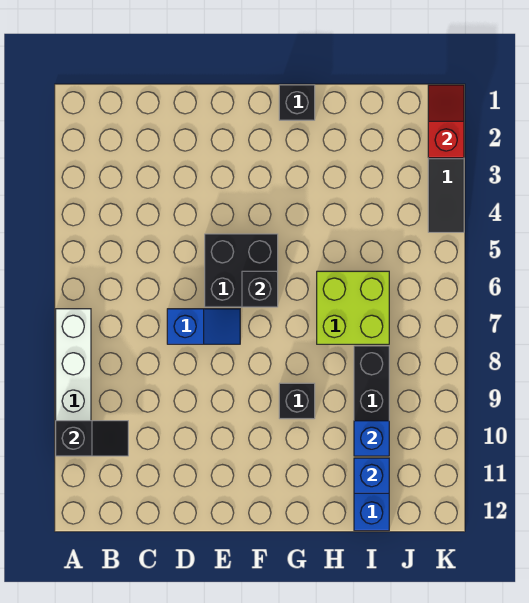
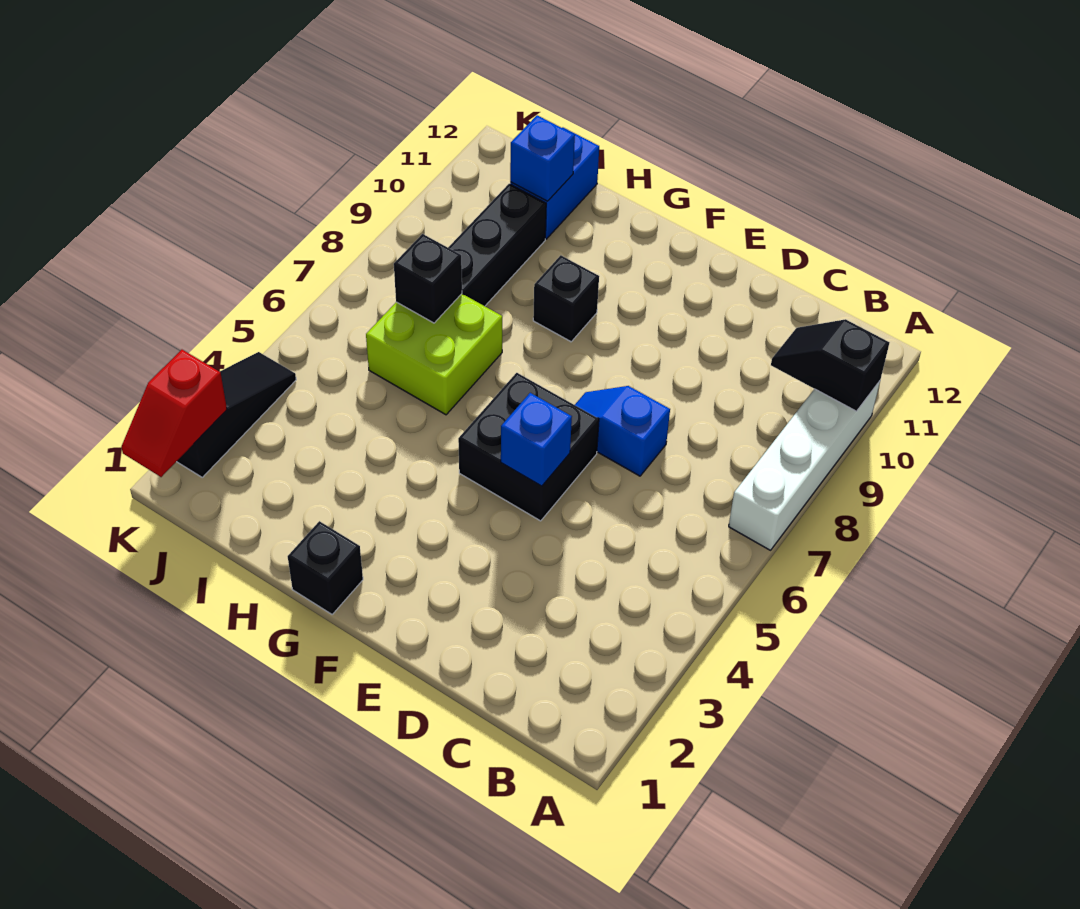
black 1x1 brick [242,271,278,307] -> black 1x1 brick moved to [394,234,462,323]
blue 1x1 brick [354,421,389,456] -> blue 1x1 brick moved to [501,393,572,486]

